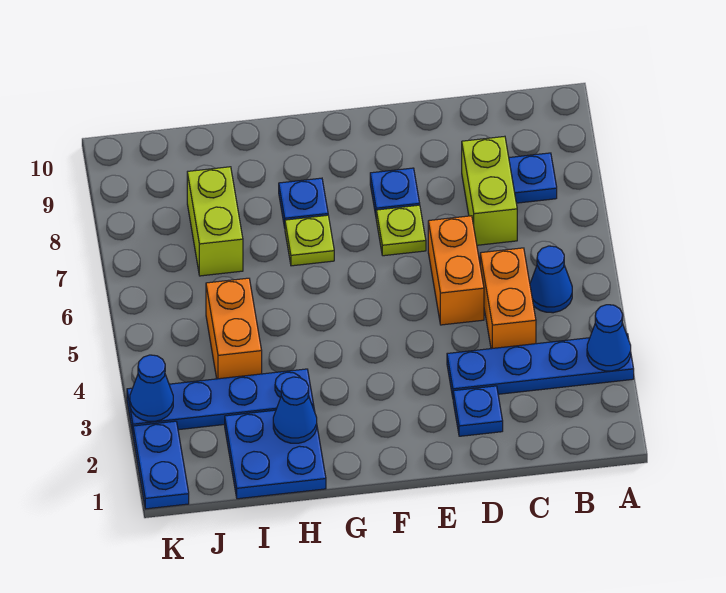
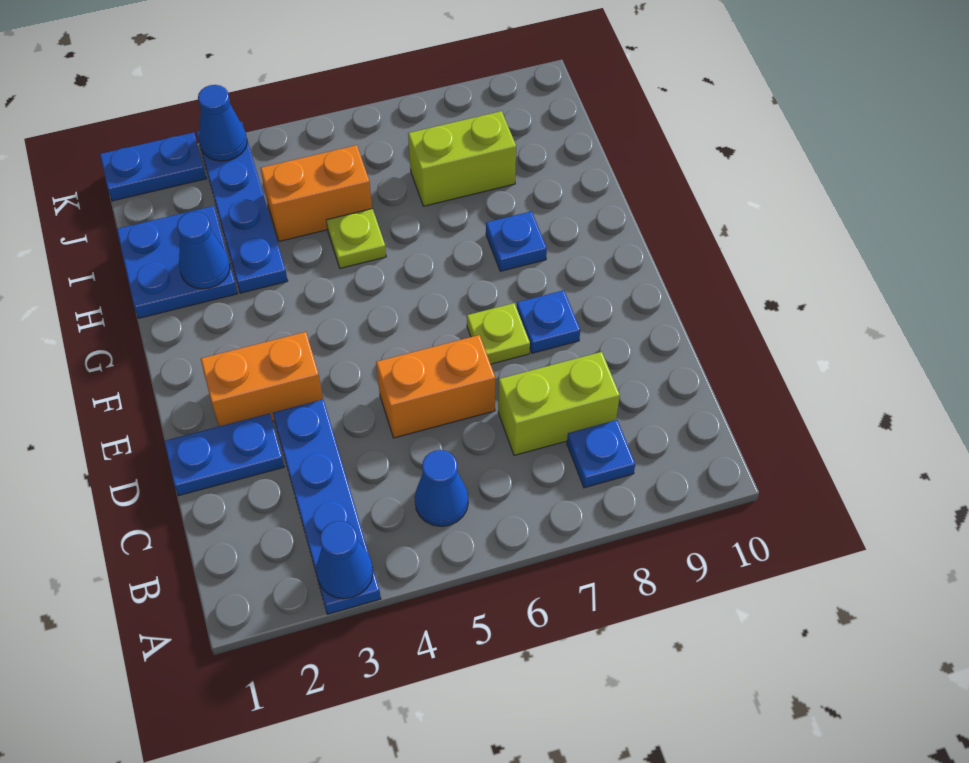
orange 1x2 brick [480,248,536,349] -> orange 1x2 brick moved to [201,332,323,426]
blue 1x1 plate [453,386,503,436] -> blue 1x2 plate [164,413,284,496]
lime 1x1 plate [285,215,334,266] -> lime 1x1 plate moved to [326,209,386,268]

